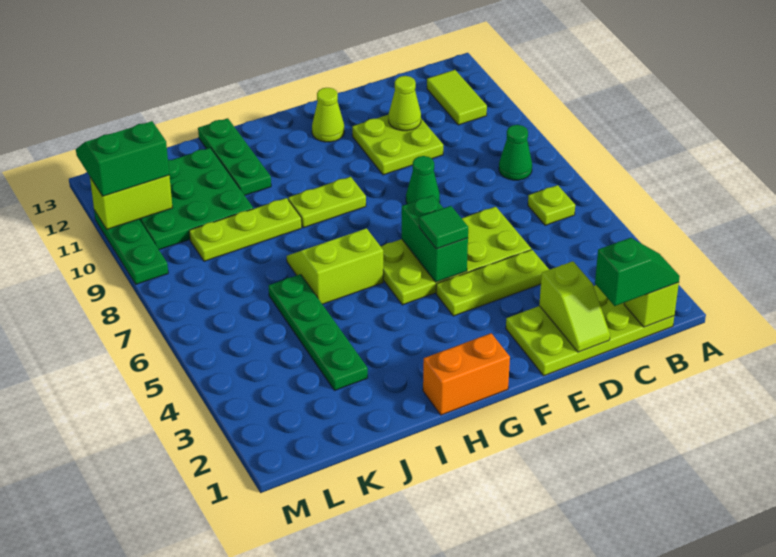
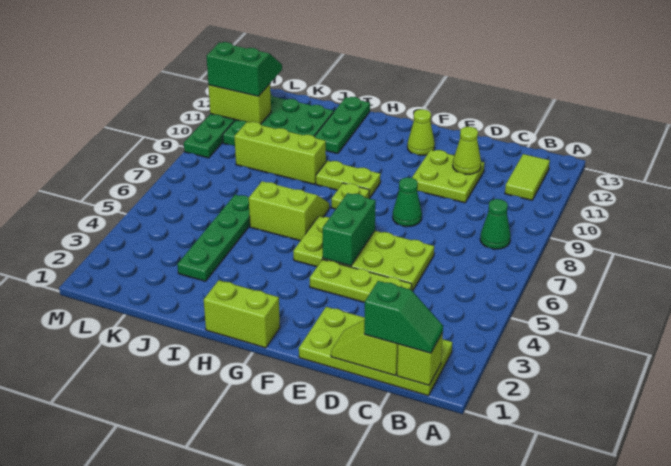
lime 1x1 plate [528,185,575,225] -> lime 1x1 plate moved to [331,183,369,209]
lime 1x2 slope [539,261,610,352] -> lime 1x2 slope turned to [331,320,398,375]
green 1x1 tile [419,206,468,249] -> none
orange 1x2 brick [423,333,510,415] -> lime 1x2 brick [204,280,280,348]
lime 1x3 plate [189,198,302,261] -> lime 1x3 brick [234,122,326,184]

